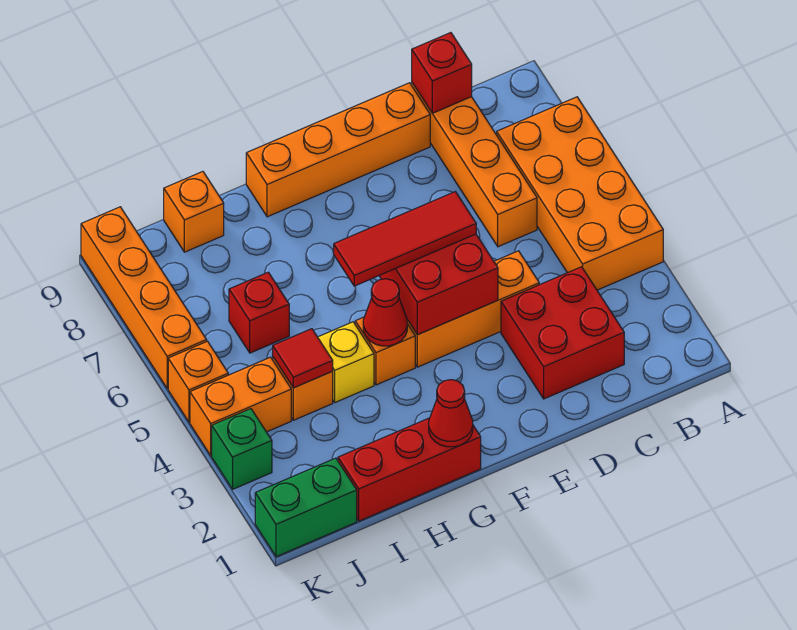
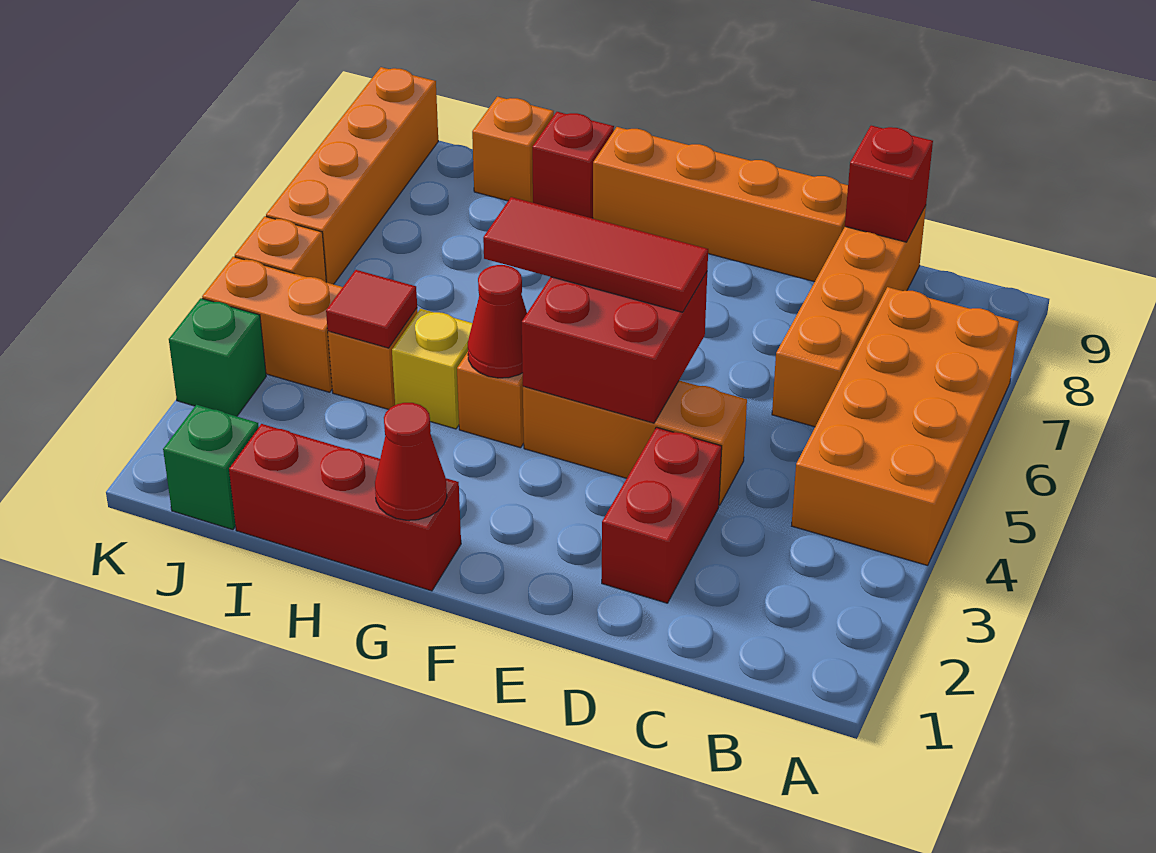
red 2x2 brick [501,267,624,399] -> red 1x2 brick [602,427,722,603]
red 1x1 brick [229,272,289,353] -> red 1x1 brick moved to [532,112,614,218]
green 1x2 brick [255,458,357,557] -> green 1x1 brick [163,405,259,530]

